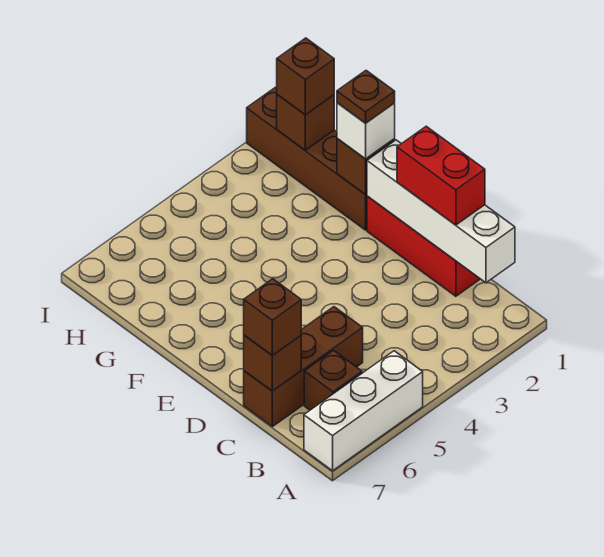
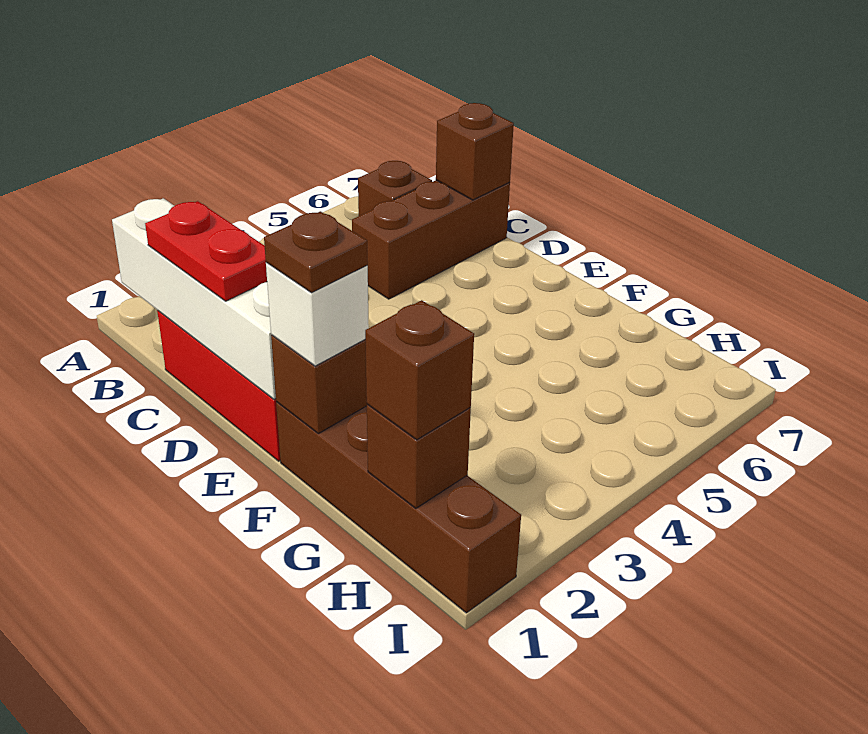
white 1x3 brick [304,351,423,471] -> none
red 1x2 brick [397,126,485,225] -> red 1x2 plate [145,201,267,301]
brown 1x1 brick [244,279,301,355] -> none

